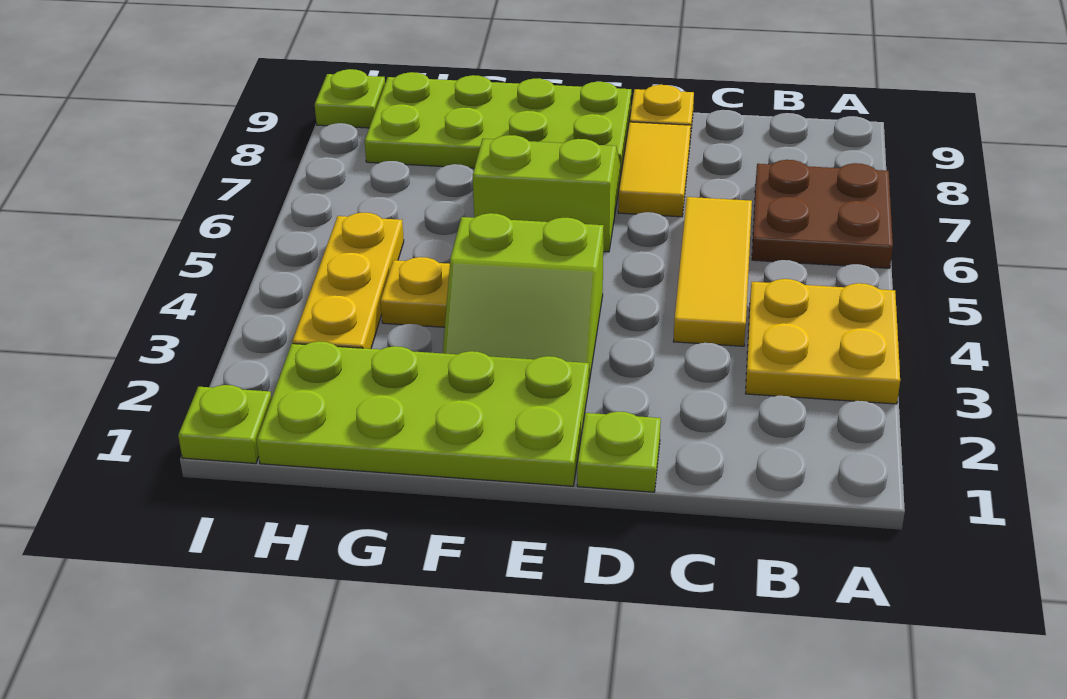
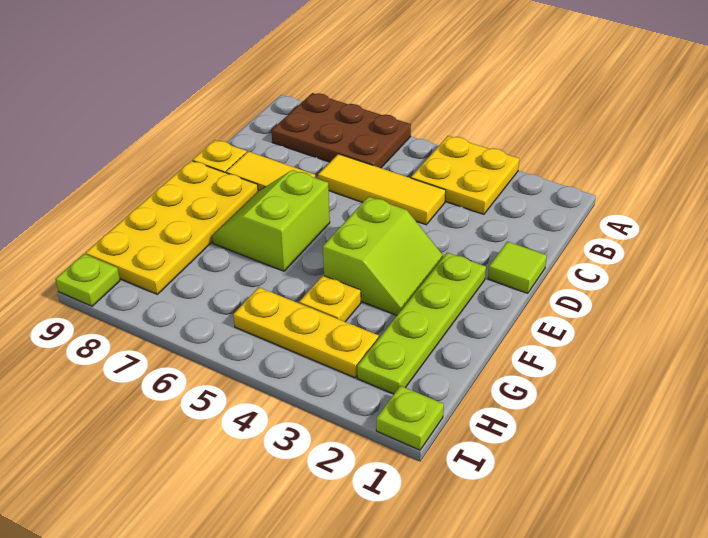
brown 2x2 plate [752,160,893,268] -> brown 2x3 plate [271,93,411,168]
lime 1x1 plate [577,412,661,492] -> lime 1x1 tile [488,242,547,293]
lime 2x4 plate [257,341,589,486] -> lime 1x4 plate [357,253,486,394]
lime 2x4 plate [365,72,631,172] -> yellow 2x4 plate [86,161,258,294]

